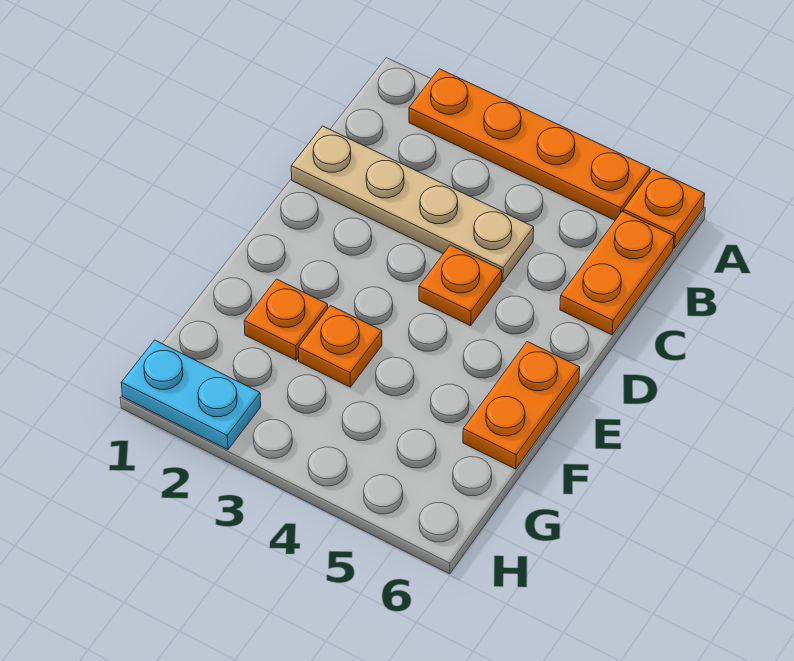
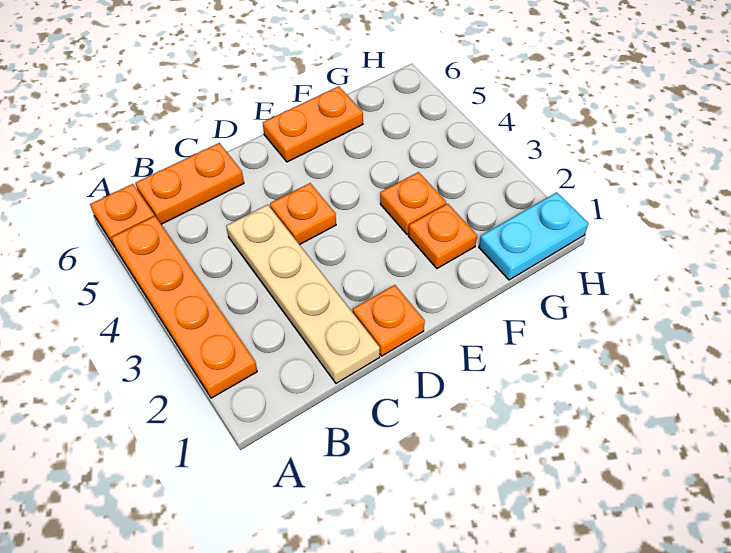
none -> orange 1x1 plate [353,285,425,356]
cyan 1x2 plate [121,340,261,450] -> cyan 1x2 plate turned to [479,192,588,280]

